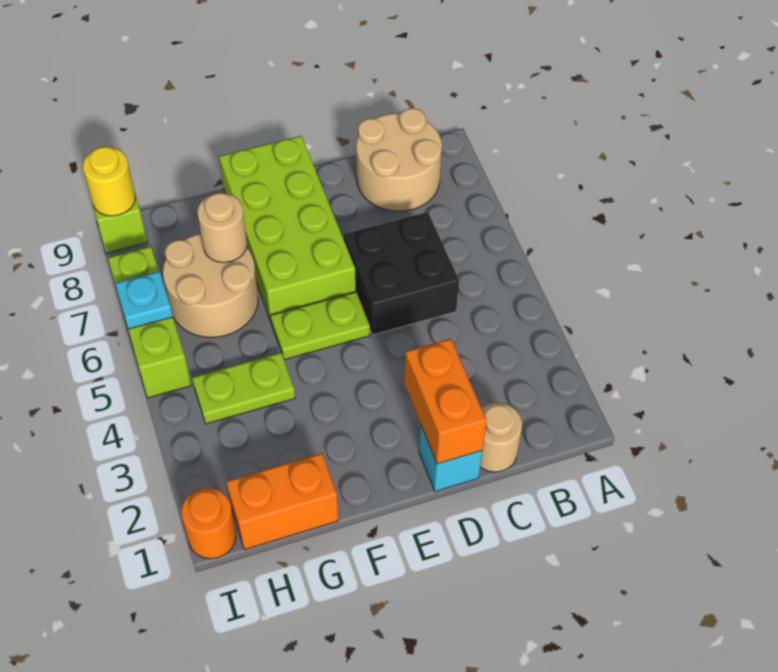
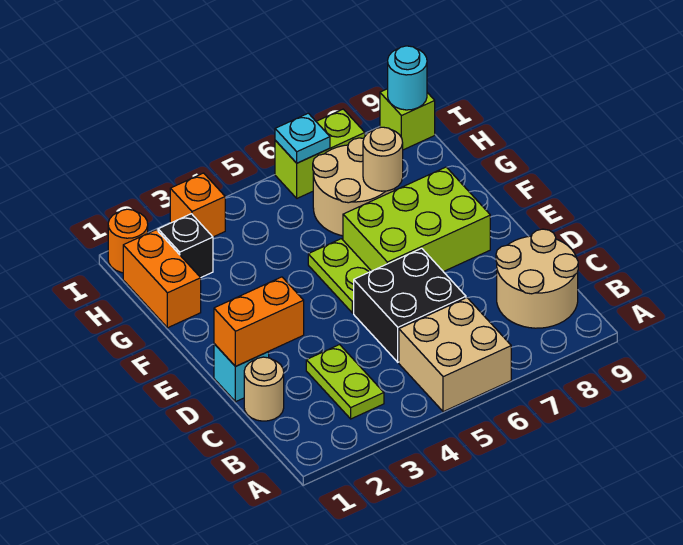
none -> tan 2x2 brick [399,298,511,412]
lime 2x4 brick [219,136,356,321] -> lime 2x3 brick [343,167,490,272]
lime 1x2 plate [192,353,295,424] -> lime 1x2 plate moved to [306,345,384,419]
none -> black 1x1 brick [158,214,213,277]
none -> orange 1x1 brick [170,173,225,237]
lime 1x3 brick [108,247,191,398] -> lime 1x2 brick [275,109,365,198]
yellow 1x1 round brick [83,147,135,216] -> cyan 1x1 round brick [388,46,427,110]

